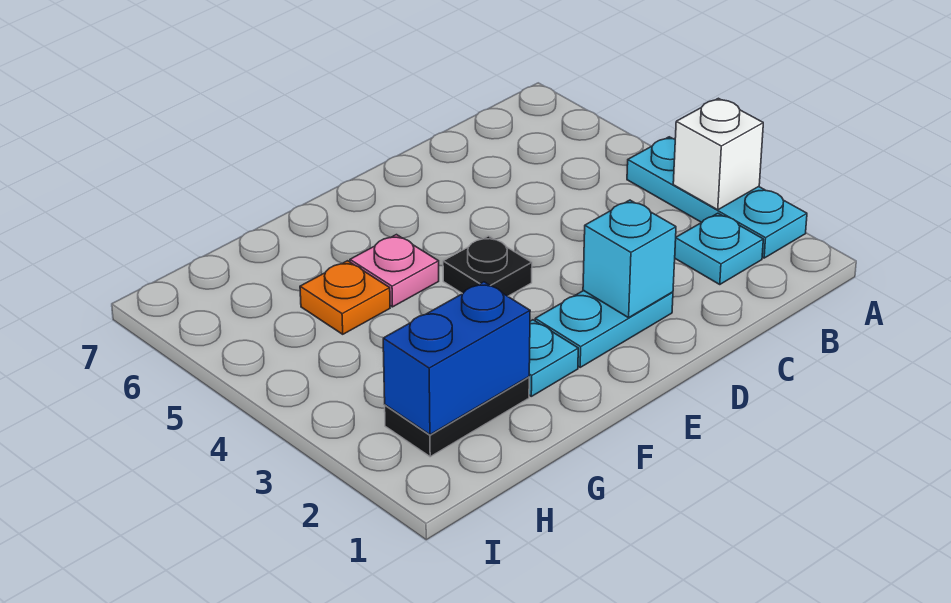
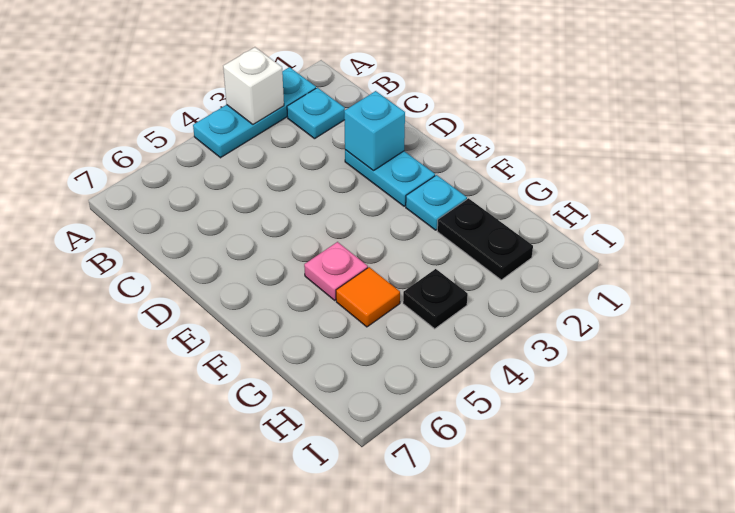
black 1x1 plate [443,236,532,296] -> black 1x1 plate moved to [403,269,468,329]
blue 1x2 brick [383,282,530,435] -> none
orange 1x1 plate [300,261,390,334] -> orange 1x1 tile [336,267,400,327]

